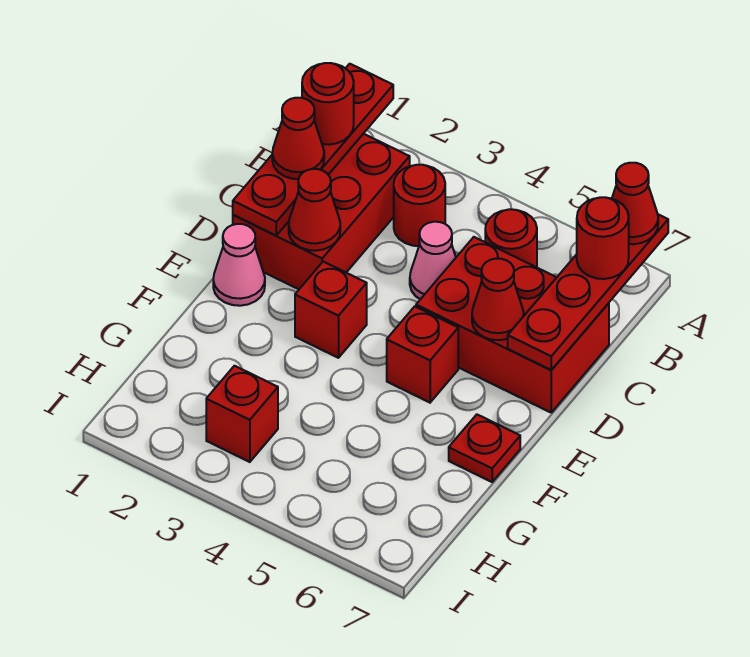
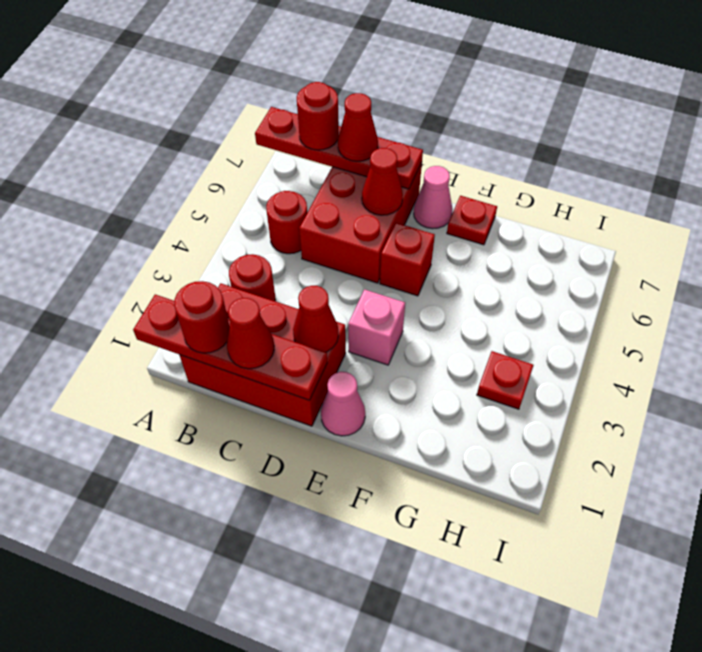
red 1x1 cone [612,163,658,244] -> red 1x1 cone moved to [338,93,378,161]
pink 1x1 cone [410,222,456,299] -> pink 1x1 cone moved to [414,166,453,229]
red 1x1 brick [295,262,367,358] -> pink 1x1 brick [348,289,405,365]
red 1x1 brick [206,366,278,462] -> red 1x1 plate [477,351,534,409]

